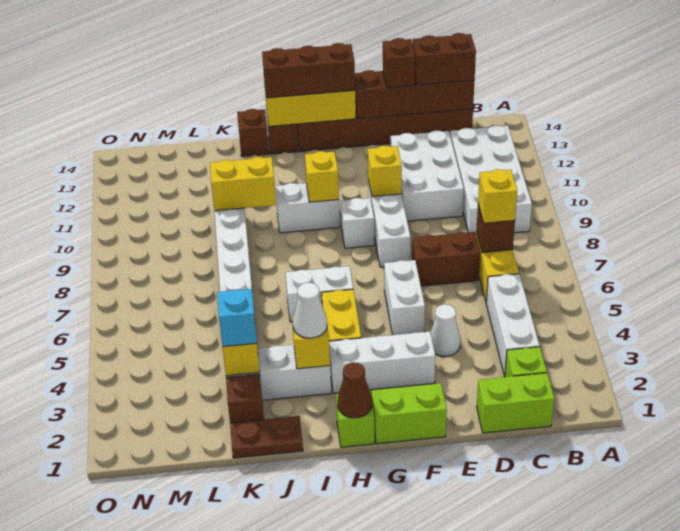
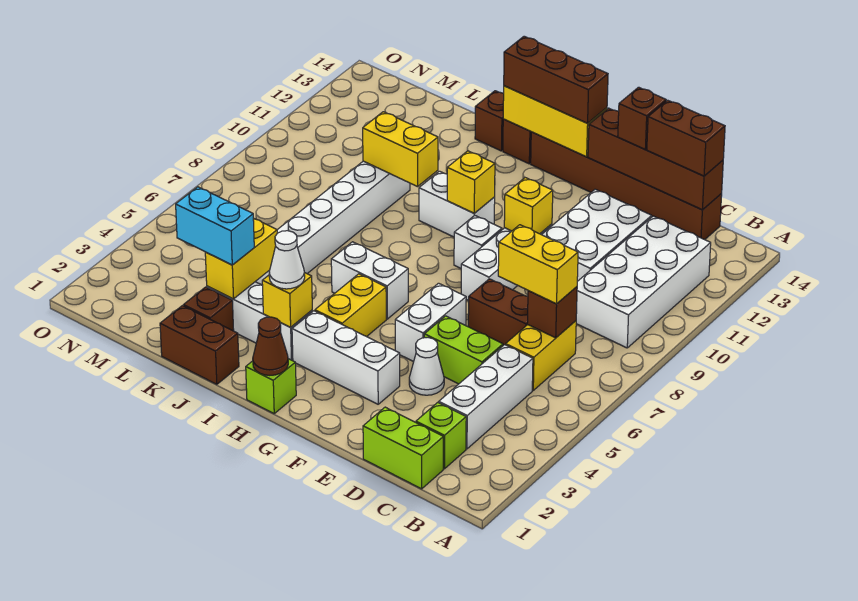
yellow 1x1 brick [478,169,517,223] -> yellow 1x2 brick [498,225,578,304]
lime 1x2 brick [372,383,447,444] -> lime 1x2 brick moved to [424,316,503,384]
brown 1x2 plate [230,416,303,458] -> brown 1x2 brick [160,306,239,384]
cyan 1x1 brick [217,289,257,347] -> cyan 1x2 brick [176,187,254,265]

